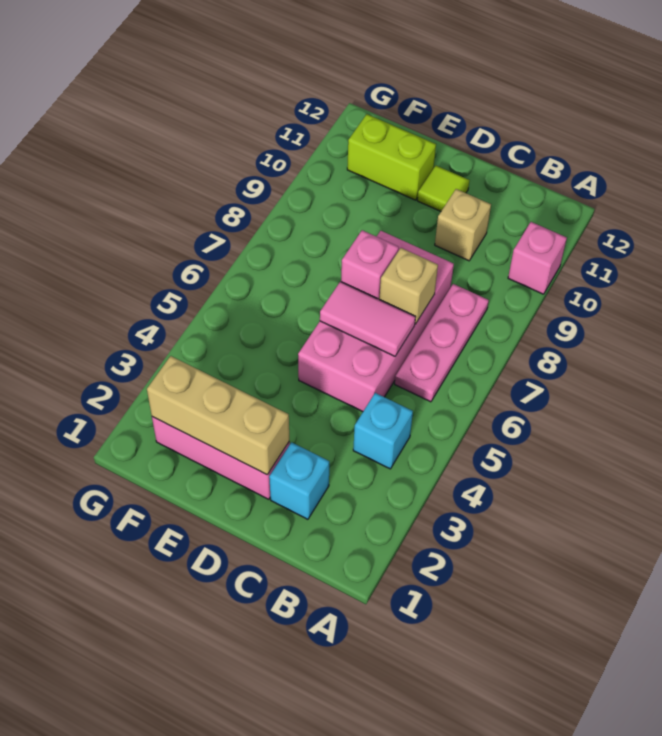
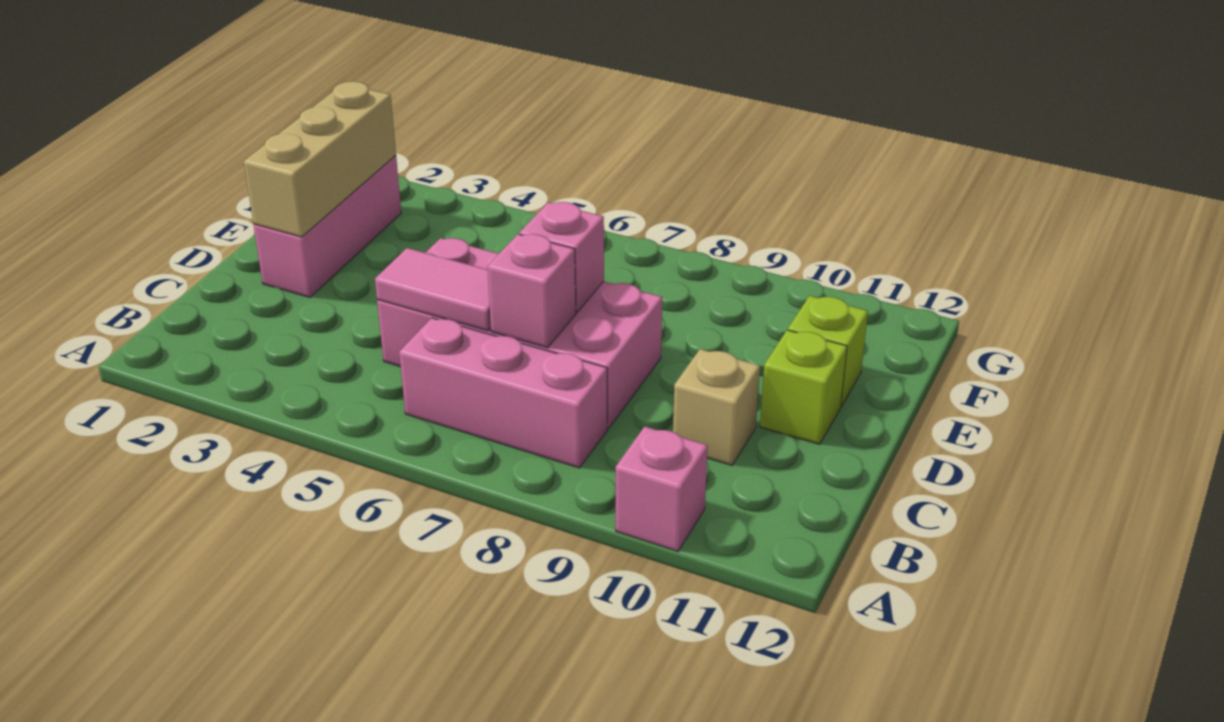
cyan 1x1 brick [353,393,413,469] -> none
pink 1x3 plate [395,284,489,402] -> pink 1x3 brick [399,318,607,468]
cyan 1x1 brick [269,442,329,519] -> none
pink 1x2 tile [320,282,415,356] -> pink 1x2 tile turned to [375,248,491,331]
tan 1x1 brick [379,248,438,324] -> pink 1x1 brick [487,234,576,348]
lime 1x1 tile [417,166,470,211] -> lime 1x1 brick [760,330,847,444]
lime 1x2 brick [347,114,436,200] -> lime 1x1 brick [788,296,868,406]

